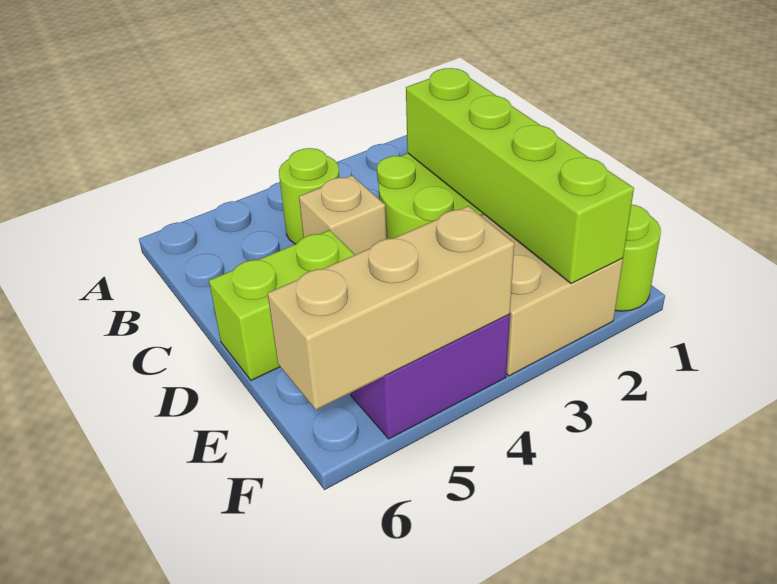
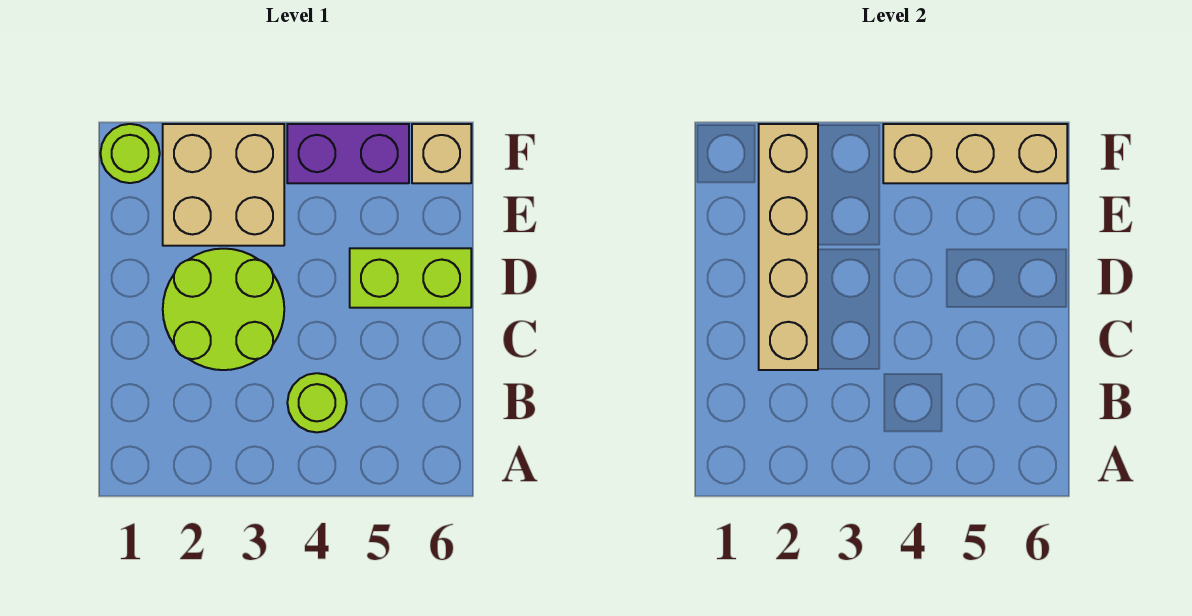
lime 1x4 brick [406,68,634,283] -> tan 1x4 brick [759,124,818,370]
tan 1x1 brick [299,175,387,255] -> tan 1x1 brick moved to [412,124,471,183]

